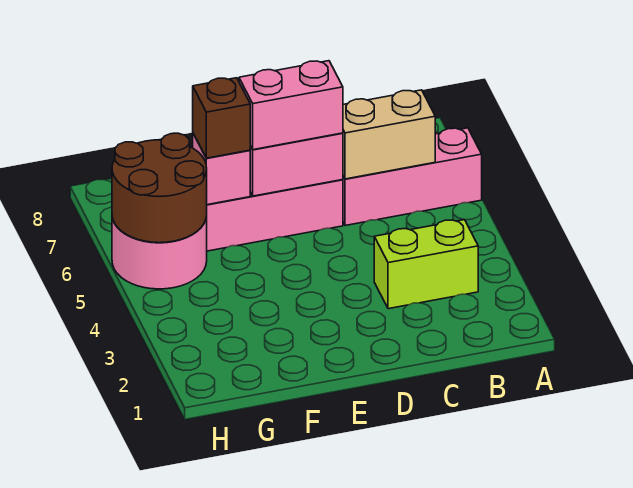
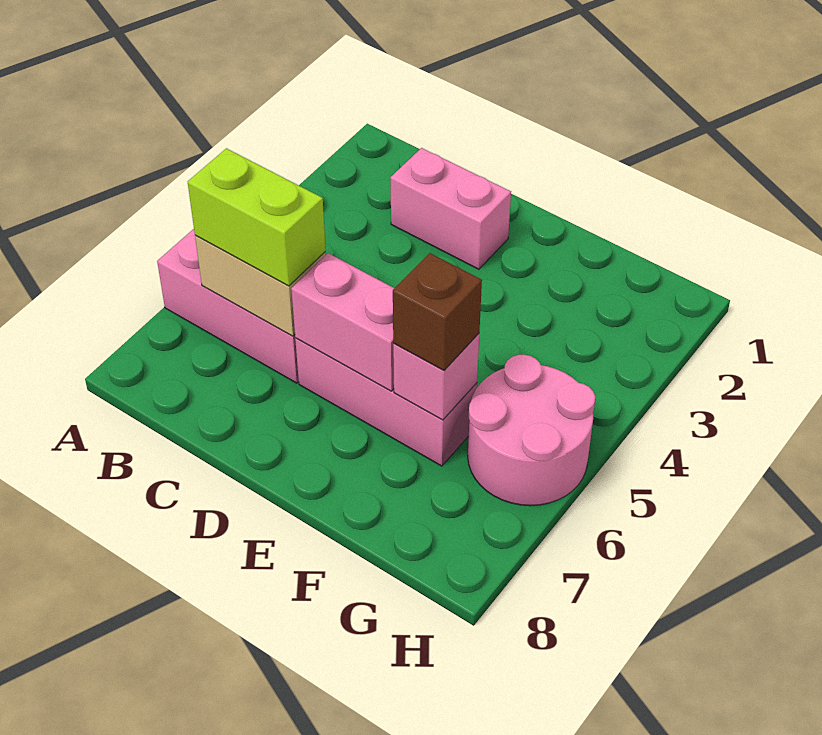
lime 1x2 brick [374,220,478,309] -> lime 1x2 brick moved to [188,148,326,286]
pink 1x2 brick [239,61,343,150] -> pink 1x2 brick moved to [390,148,511,269]
brown 2x2 round brick [112,133,207,243] -> none

